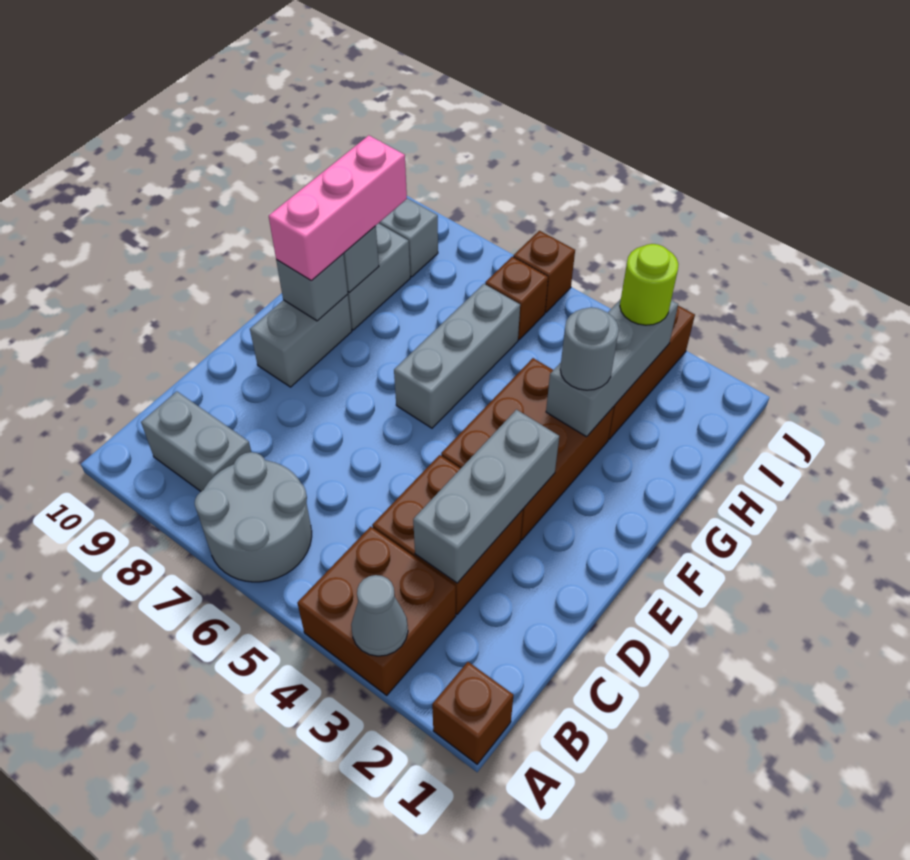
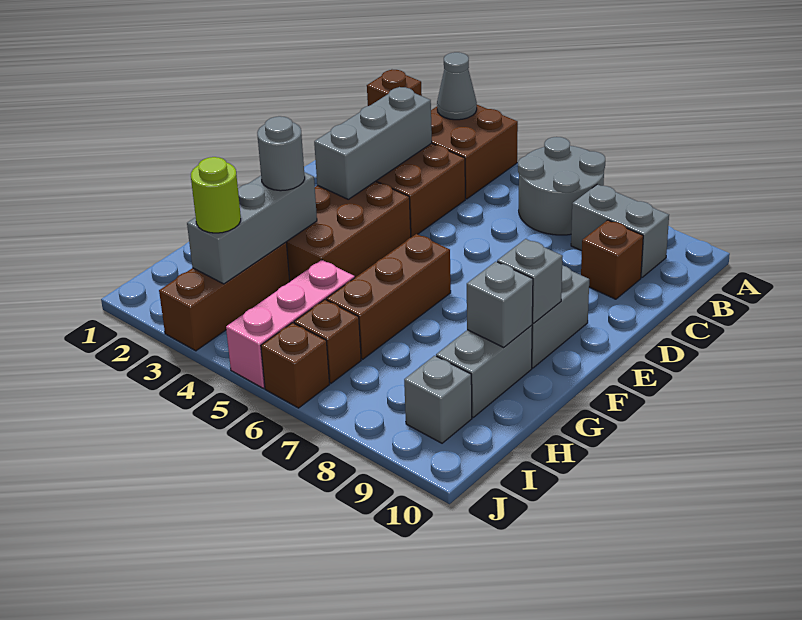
none -> brown 1x1 brick [581,220,643,299]
grey 1x3 brick [394,284,520,428] -> brown 1x3 brick [326,234,451,359]
pink 1x3 brick [269,135,407,280] -> pink 1x3 brick moved to [226,260,355,388]

